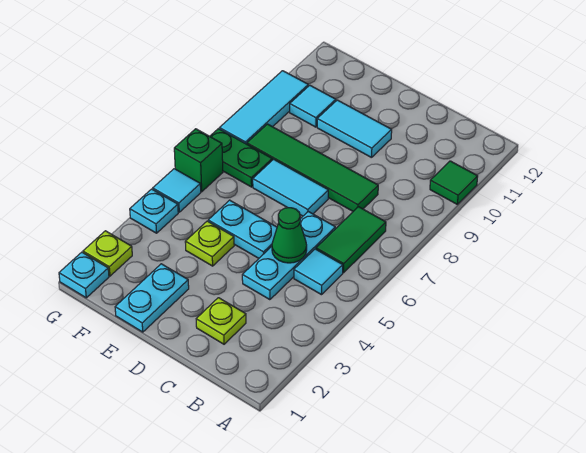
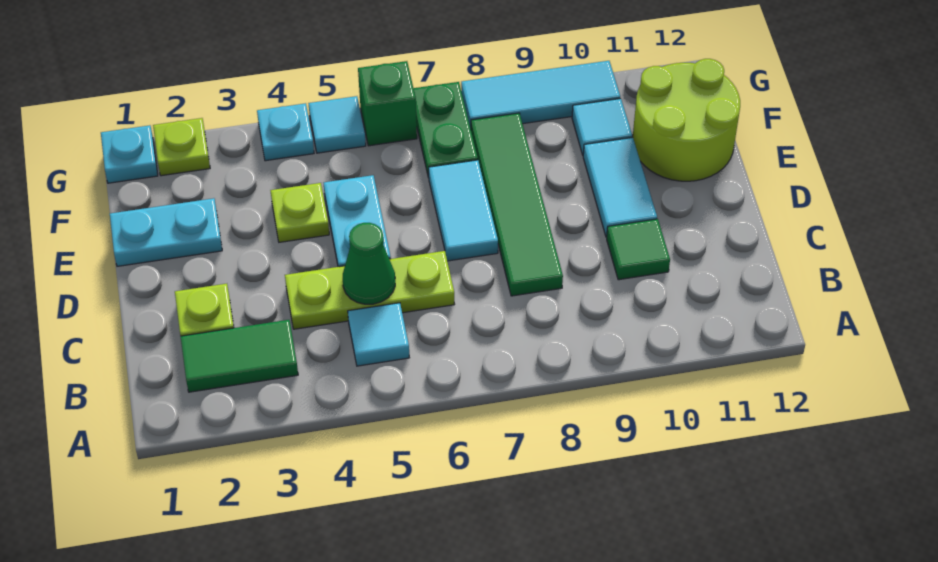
green 1x1 tile [430,161,478,204] -> green 1x1 tile moved to [607,219,670,280]
green 1x2 tile [316,207,386,273] -> green 1x2 tile moved to [181,320,298,392]
cyan 1x3 plate [242,212,335,300] -> lime 1x3 plate [285,251,455,329]
none -> lime 2x2 round brick [633,59,740,181]

